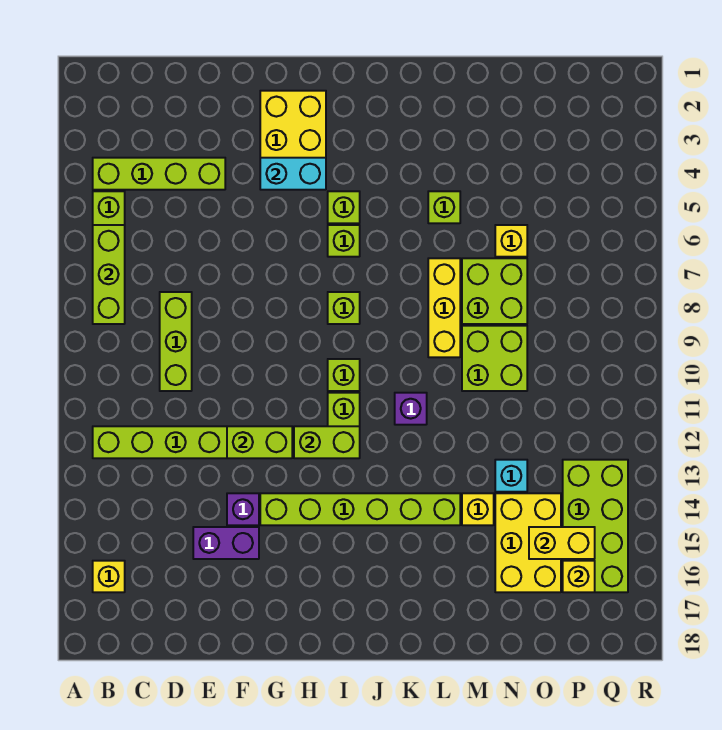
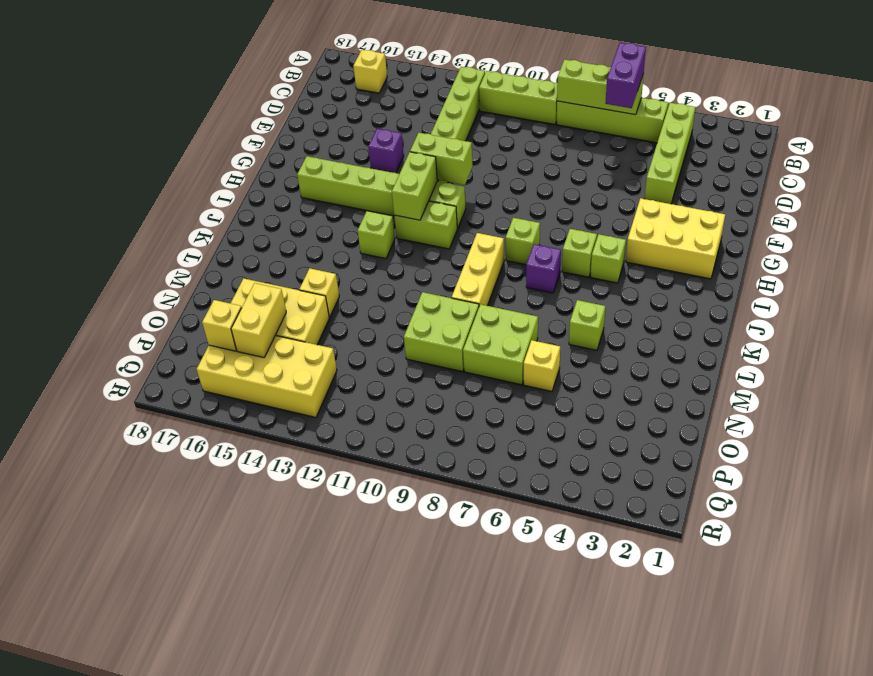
lime 1x3 brick [160,292,192,391] -> lime 1x3 brick moved to [479,71,558,125]
purple 1x2 brick [193,527,259,559] -> purple 1x2 brick moved to [605,43,646,108]
lime 1x2 brick [227,426,292,458] -> lime 1x2 brick turned to [410,133,473,185]
cyan 1x2 brick [260,158,326,190] -> none
lime 1x6 brick [260,493,460,525] -> lime 1x6 brick turned to [297,156,466,228]
lime 1x1 brick [328,359,360,391] -> lime 1x1 brick moved to [358,211,395,259]
purple 1x1 brick [395,393,427,425] -> purple 1x1 brick moved to [526,244,561,293]
yellow 1x3 brick [428,258,460,357] -> yellow 1x3 brick turned to [452,233,504,306]
cyan 1x1 brick [495,460,527,492] -> none
lime 2x4 brick [563,460,628,592] -> yellow 2x4 brick [197,336,337,417]

